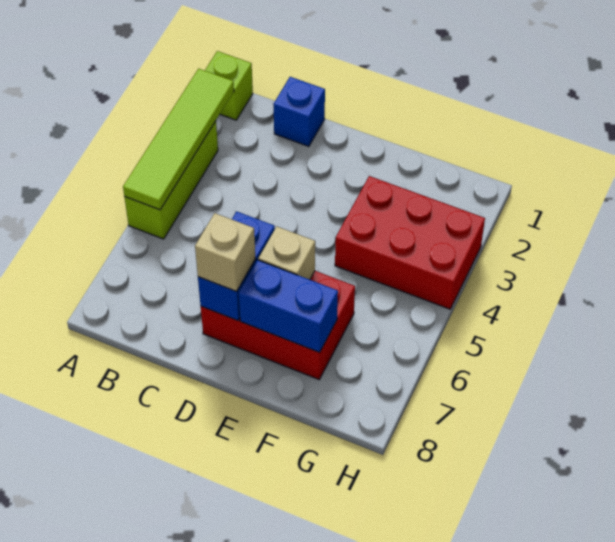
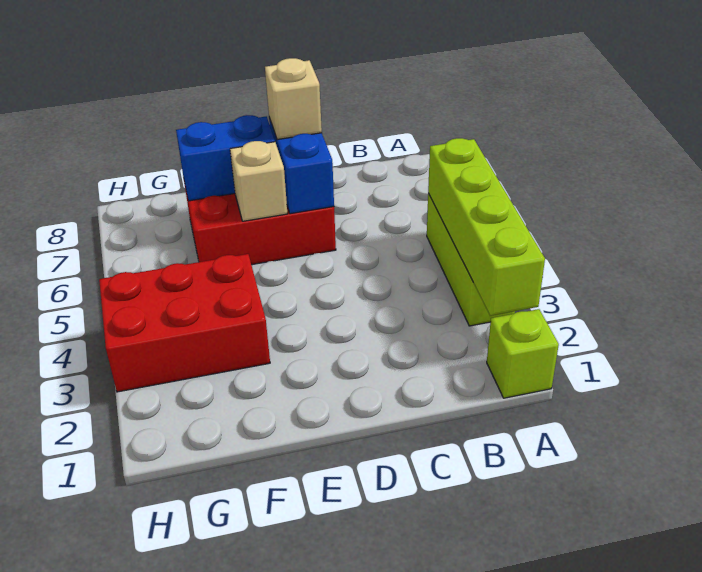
lime 1x4 tile [123,69,234,210] -> lime 1x4 brick [428,138,545,316]
blue 1x1 brick [273,77,325,146] -> none

